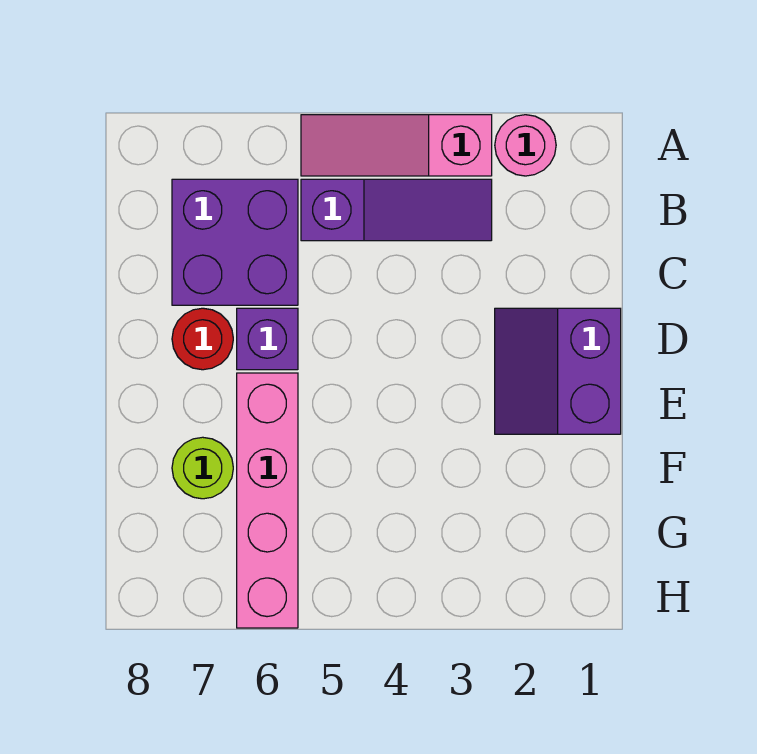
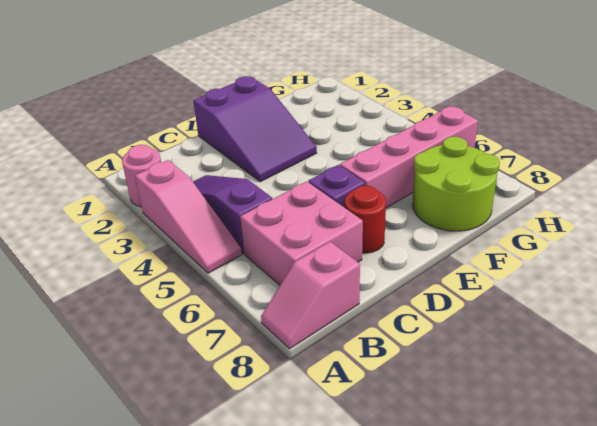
none -> pink 1x2 slope [261,242,360,349]
purple 2x2 brick [172,179,298,305] -> pink 2x2 brick [240,181,363,285]
purple 2x2 slope [495,308,621,434] -> purple 2x3 slope [193,76,317,182]
lime 1x1 round brick [172,437,233,499] -> lime 2x2 round brick [412,137,500,231]

